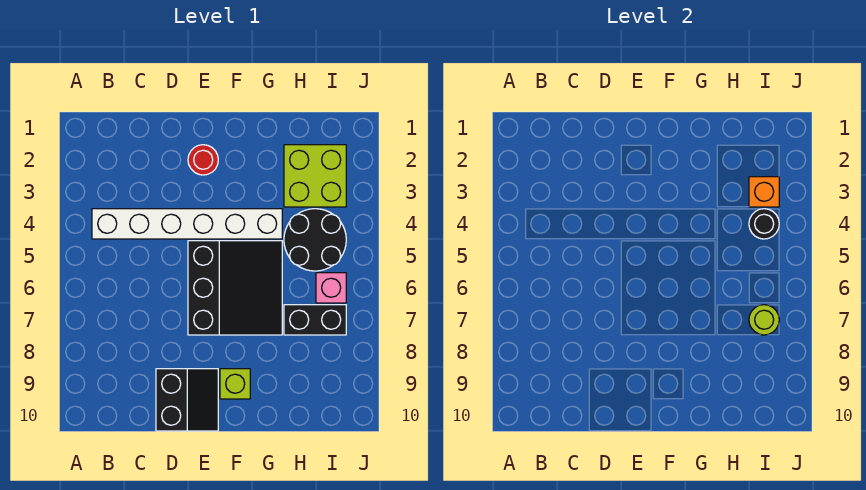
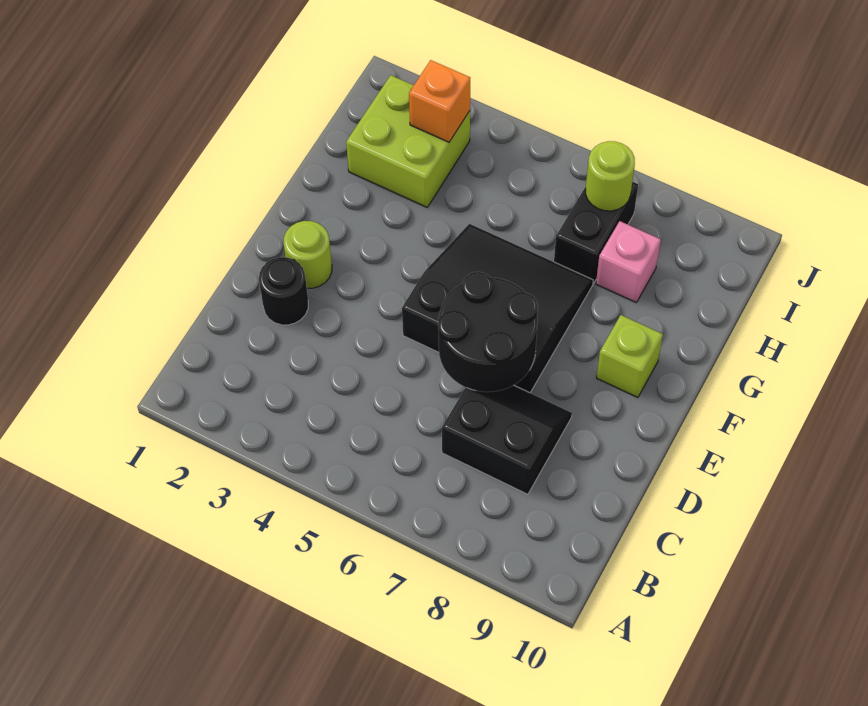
white 1x6 brick [92,209,282,239] -> none
black 2x2 slope [156,369,218,431] -> black 2x2 slope moved to [442,385,572,494]
red 1x1 round brick [188,145,218,175] -> lime 1x1 round brick [283,221,332,288]
black 2x2 round brick [284,209,346,271] -> black 2x2 round brick moved to [438,272,538,392]
black 1x1 round brick [749,209,779,239] -> black 1x1 round brick moved to [259,257,308,325]
pink 1x1 brick [316,273,346,303] -> pink 1x1 brick moved to [596,221,661,303]

